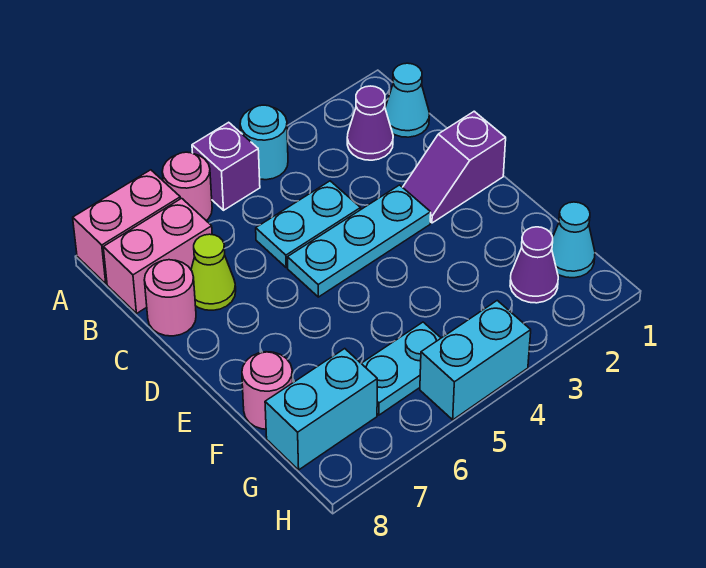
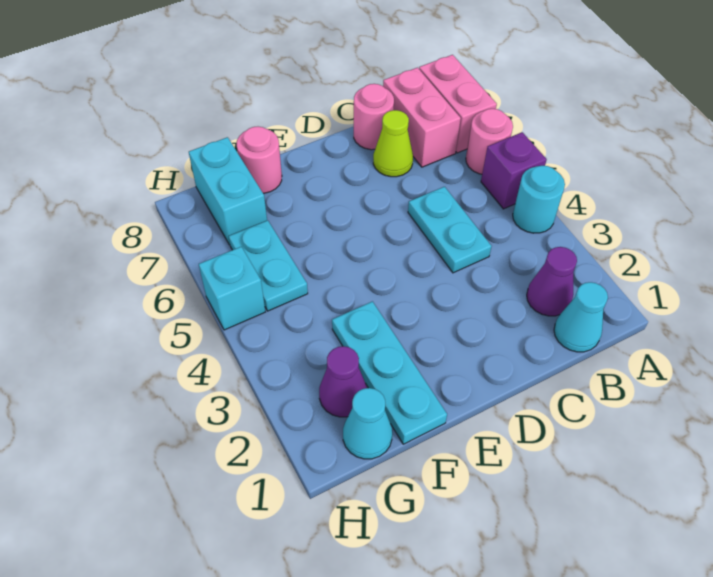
purple 1x2 slope [403,111,506,223] -> none
cyan 1x3 plate [287,185,431,297] -> cyan 1x3 plate moved to [332,301,447,444]
cyan 1x2 brick [420,301,531,420] -> cyan 1x1 brick [199,247,265,330]

